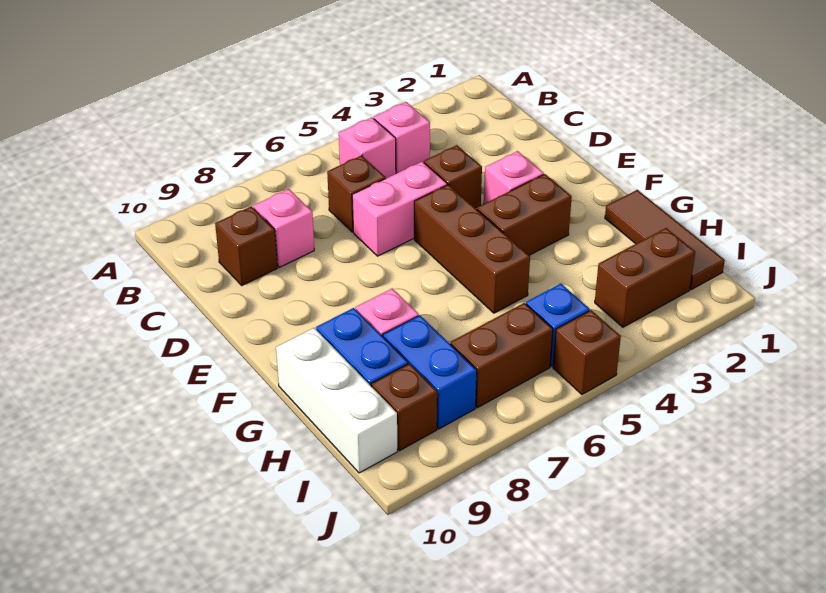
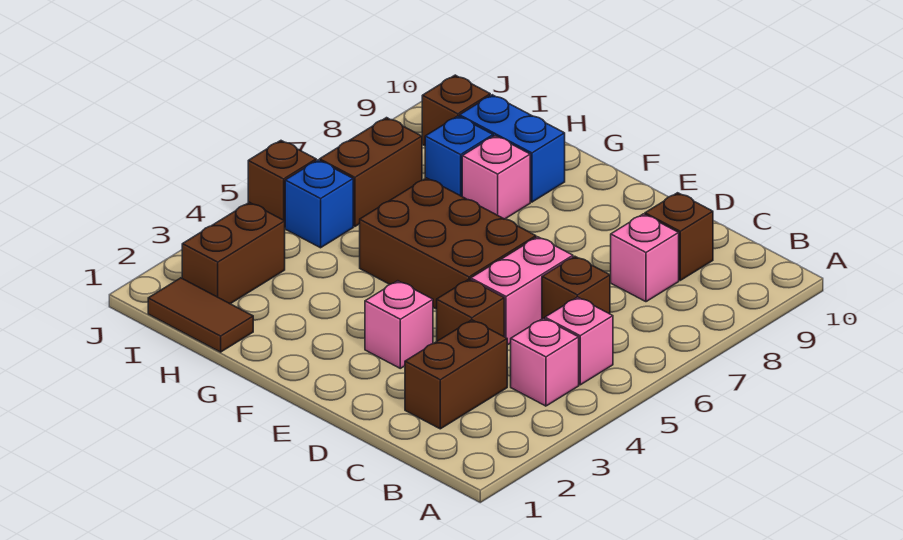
brown 1x3 brick [414,185,530,313] -> brown 2x3 brick [360,178,536,309]
brown 1x2 brick [477,174,572,255] -> brown 1x2 brick moved to [405,320,507,429]
brown 1x3 tile [605,190,725,290] -> brown 1x2 tile [148,278,253,352]
white 1x3 brick [276,328,397,473] -> none
blue 1x2 brick [383,315,477,429] -> blue 1x1 brick [425,116,493,196]

